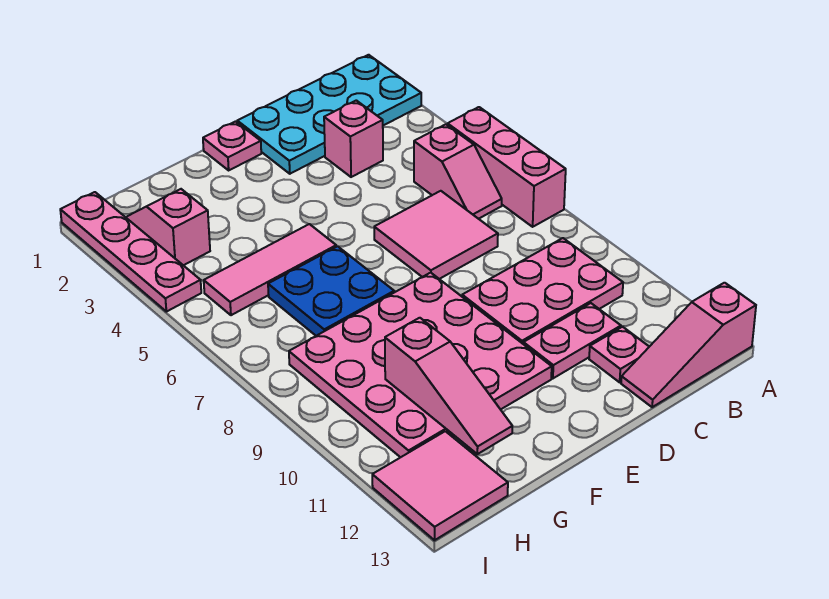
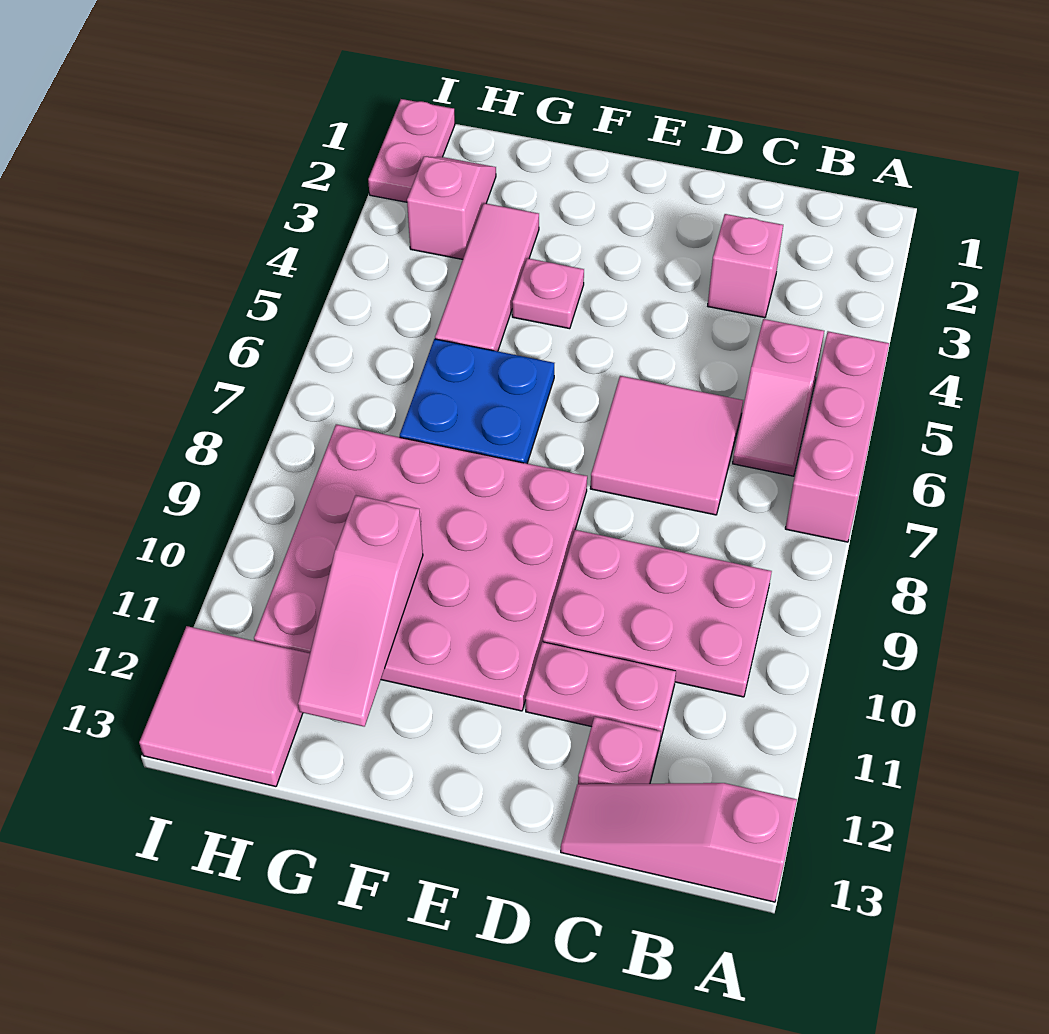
cyan 2x4 plate [237,55,421,174] -> none
pink 1x1 plate [203,122,261,170] -> pink 1x1 plate moved to [512,258,584,329]
pink 1x3 tile [204,224,336,315] -> pink 1x3 tile turned to [435,203,539,351]
pink 1x4 plate [60,192,201,312] -> pink 1x2 plate [368,99,455,202]

